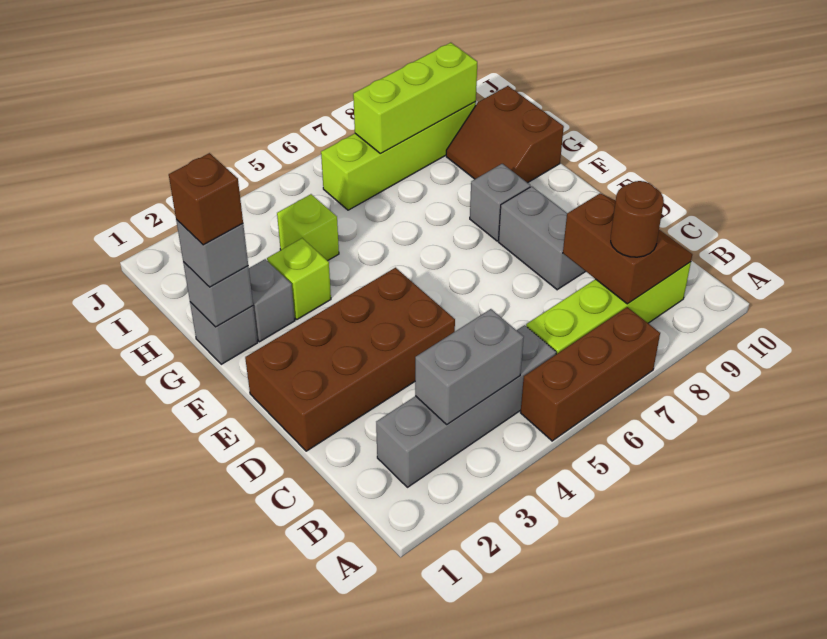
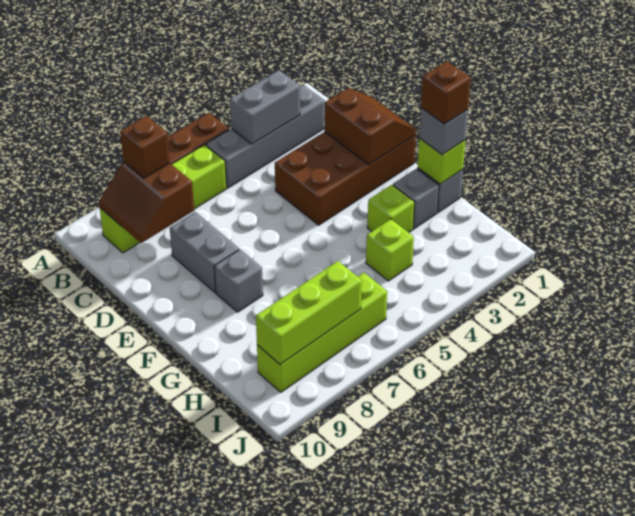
brown 1x1 round brick [611,181,664,257] -> brown 1x1 brick [120,116,170,178]
grey 1x1 brick [183,262,253,327] -> lime 1x1 brick [418,138,465,184]
brown 2x2 slope [446,86,564,183] -> brown 2x2 slope moved to [324,88,416,165]

